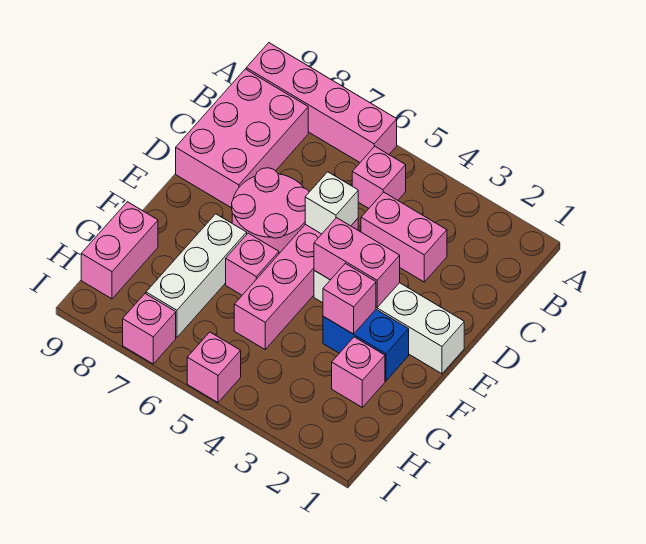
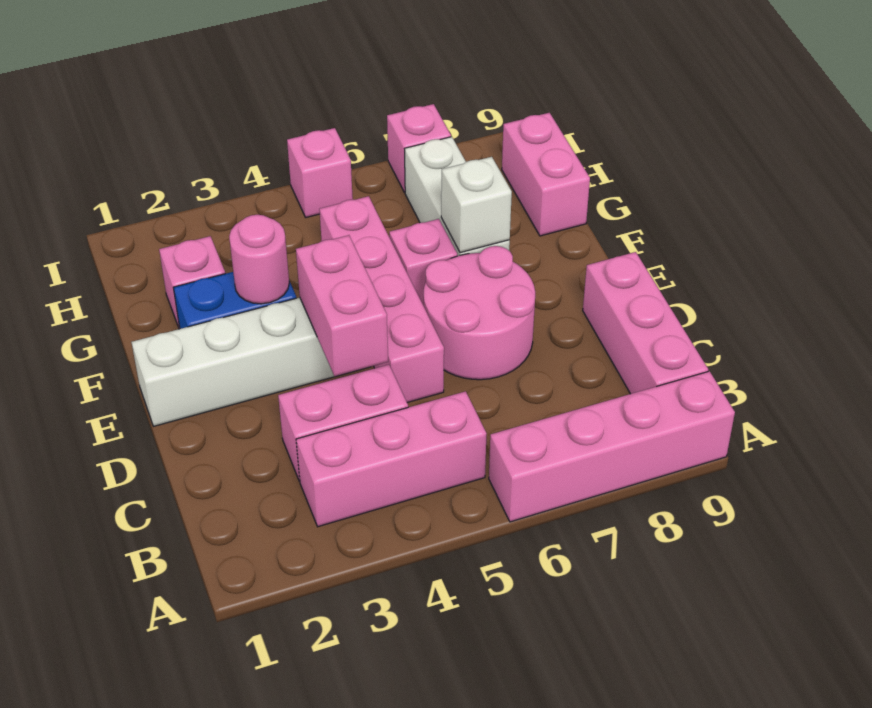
pink 1x1 brick [352,147,406,208] -> pink 1x3 brick [296,391,487,527]
pink 2x3 brick [176,69,308,208] -> pink 1x3 brick [583,252,708,394]
white 1x1 brick [305,172,358,234] -> white 1x1 brick moved to [441,157,512,253]
pink 1x2 brick [314,218,400,307] -> pink 1x2 brick turned to [296,235,388,376]
pink 1x1 brick [323,263,376,334] -> pink 1x1 round brick [229,215,289,304]

